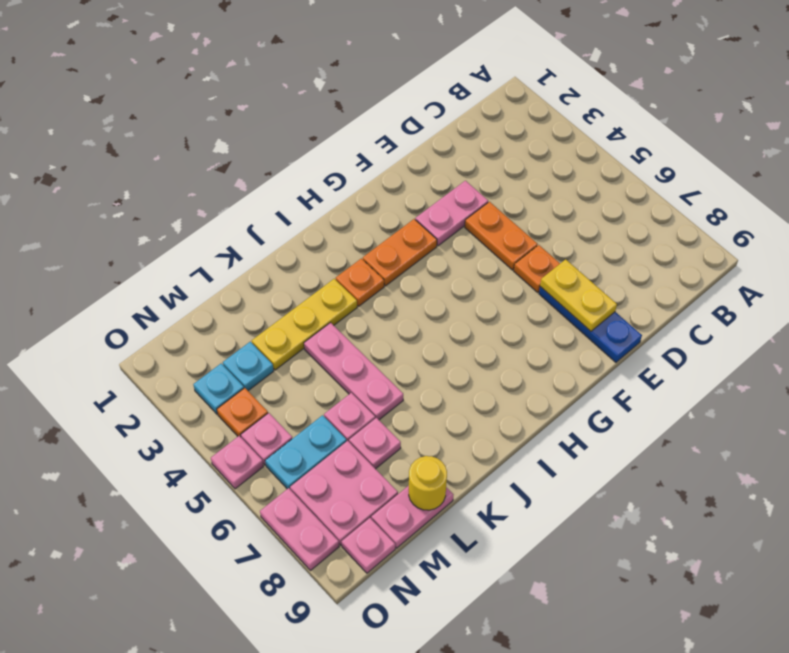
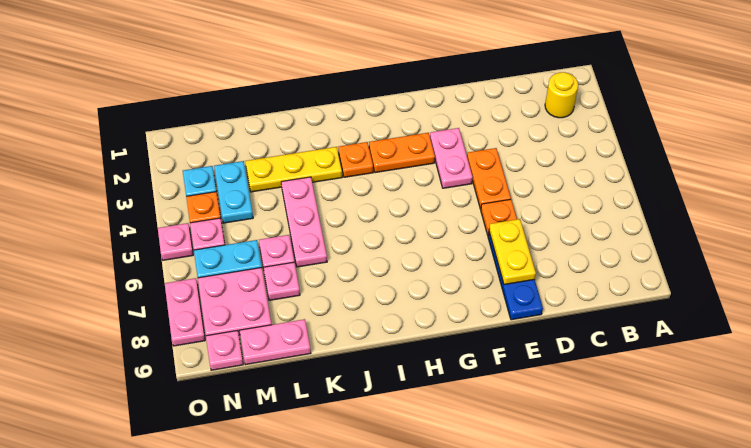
pink 1x2 plate [415,181,488,246] -> pink 1x2 plate turned to [430,128,473,188]
yellow 1x1 round brick [409,456,447,510] -> yellow 1x1 round brick moved to [545,72,578,118]
cyan 1x1 plate [223,342,274,391] -> cyan 1x2 plate [214,161,253,223]

